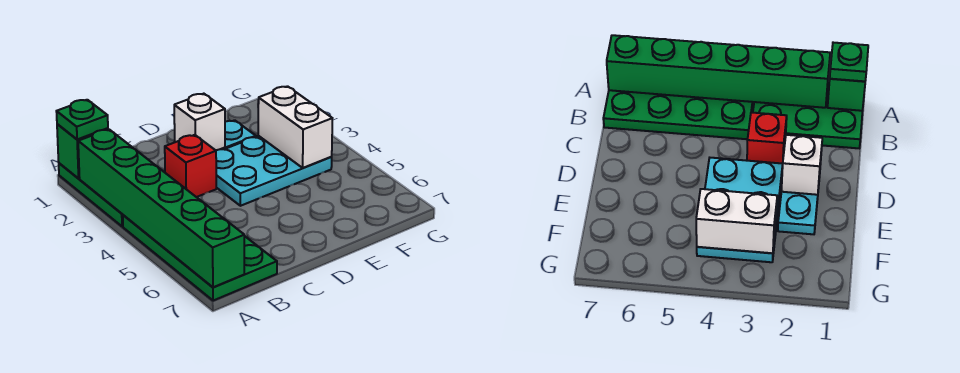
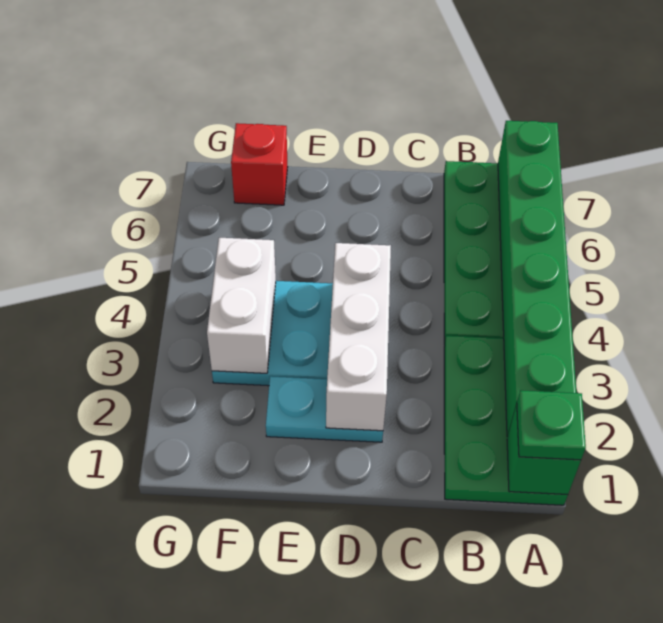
red 1x1 brick [165,135,216,197] -> red 1x1 brick moved to [231,123,288,205]
white 1x1 brick [174,94,225,150] -> white 1x3 brick [326,243,391,431]

